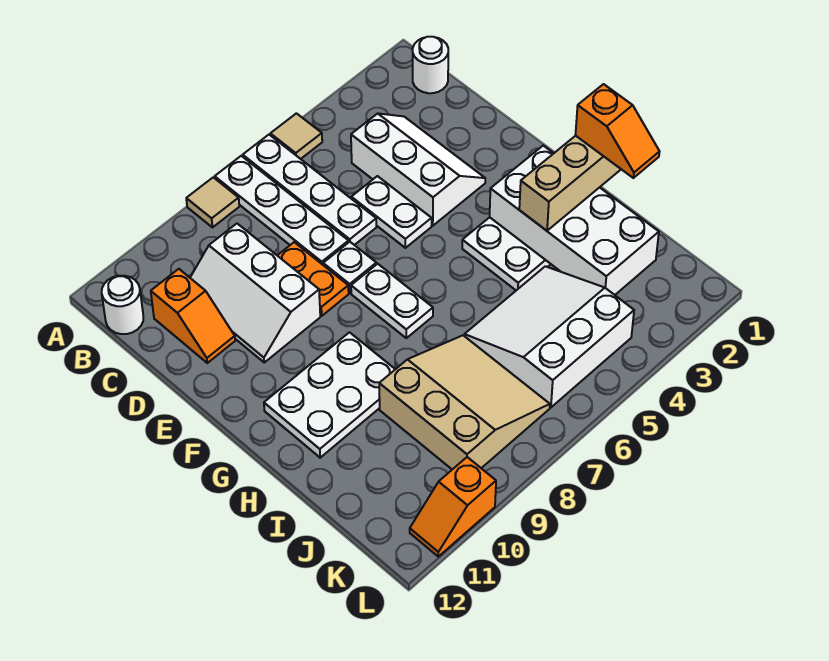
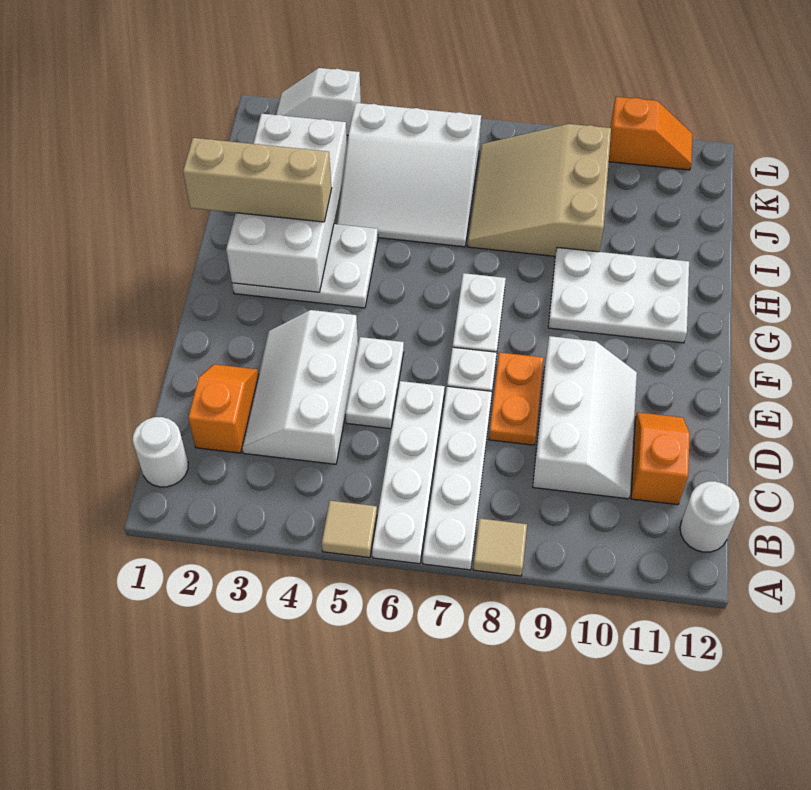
orange 1x2 slope [575,84,660,178] -> orange 1x2 slope moved to [188,364,259,453]
none -> white 1x2 slope [276,68,361,135]

